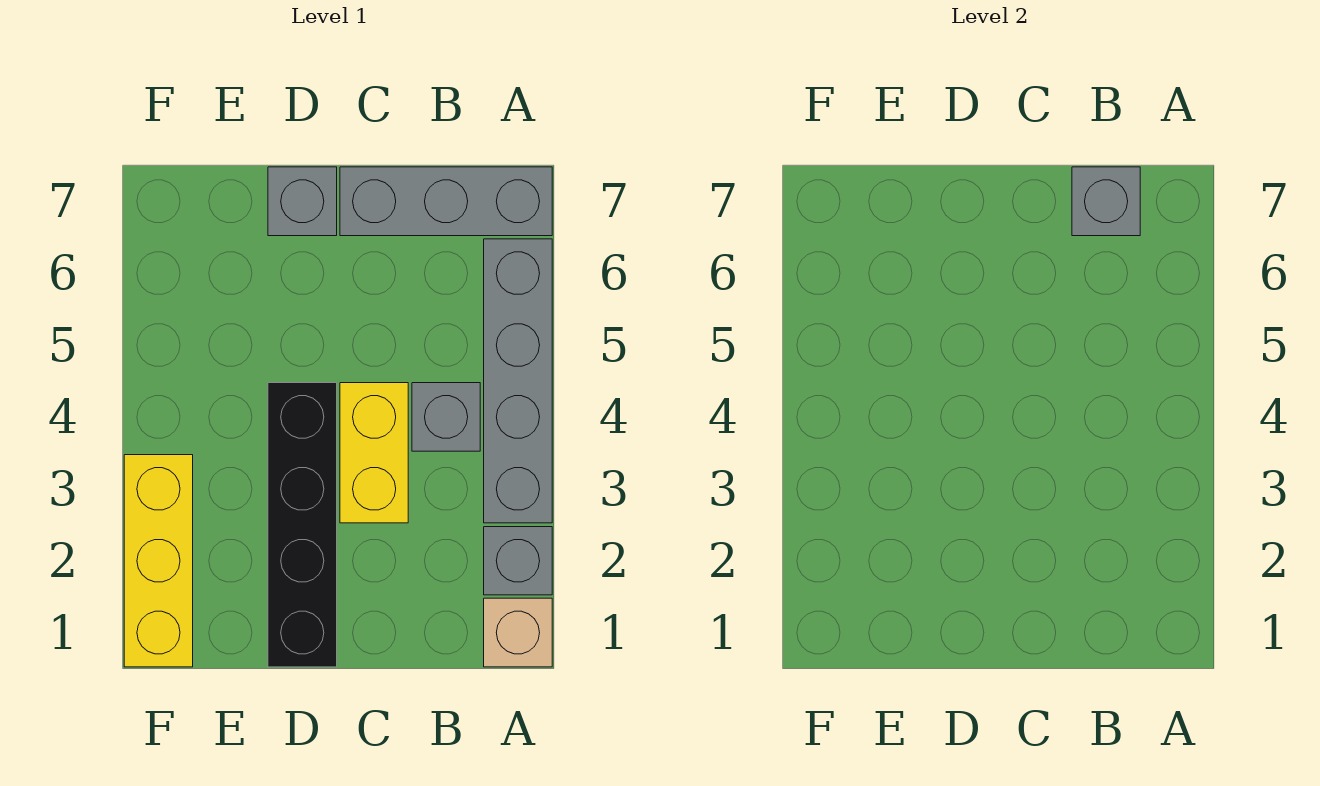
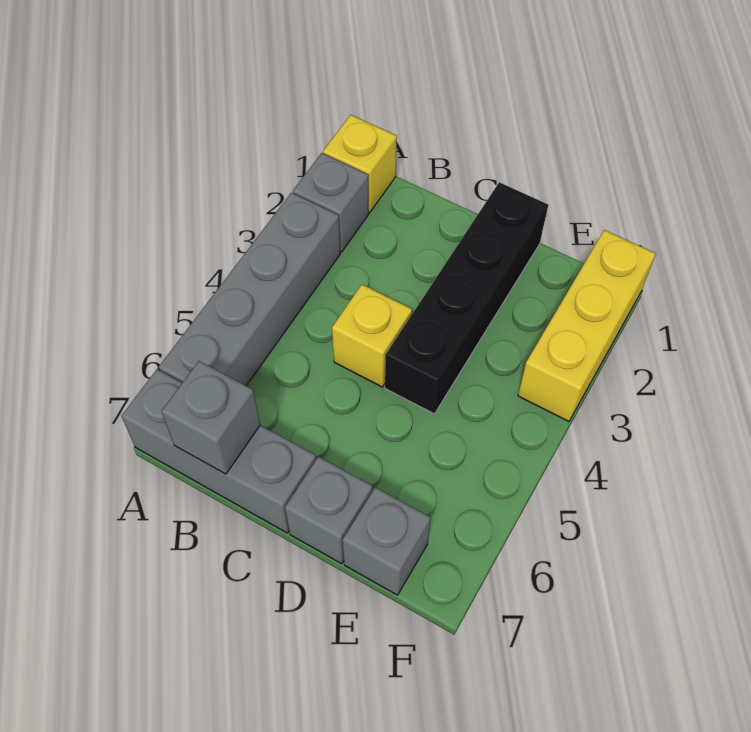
tan 1x1 brick [484,598,552,667] -> yellow 1x1 brick [323,115,397,213]
grey 1x1 brick [412,383,480,451] -> grey 1x1 brick moved to [343,487,431,595]
yellow 1x2 brick [340,383,408,523] -> yellow 1x1 brick [332,285,412,387]

